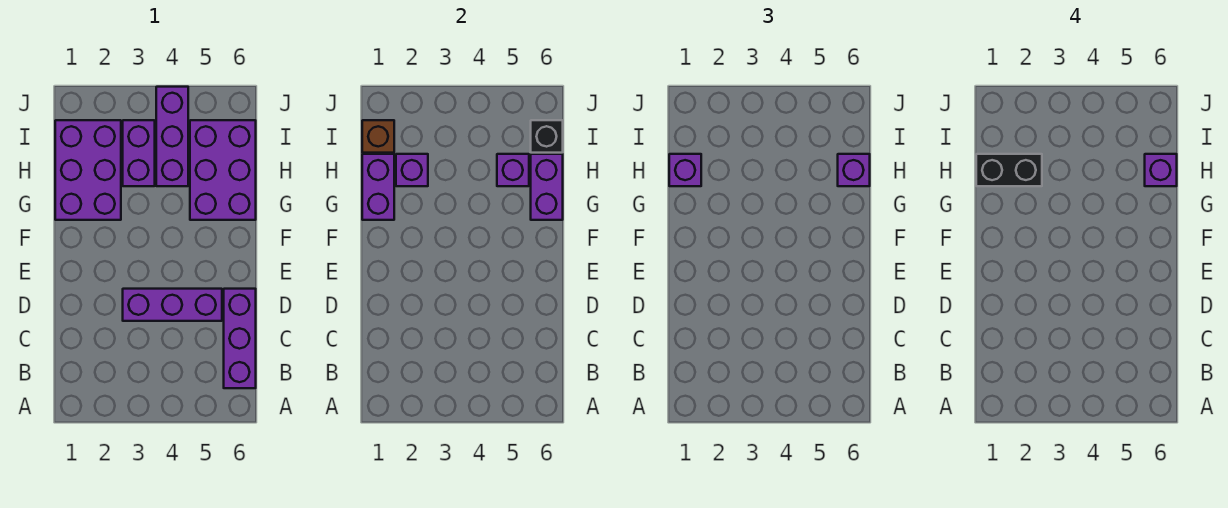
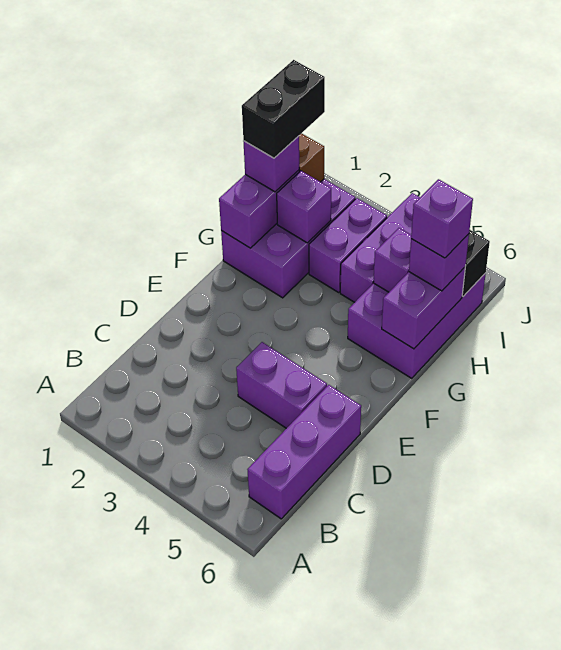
purple 1x3 brick [123,289,222,321] -> purple 1x2 brick [236,342,327,428]
black 1x2 brick [976,154,1042,186] -> black 1x2 brick turned to [242,60,325,158]

